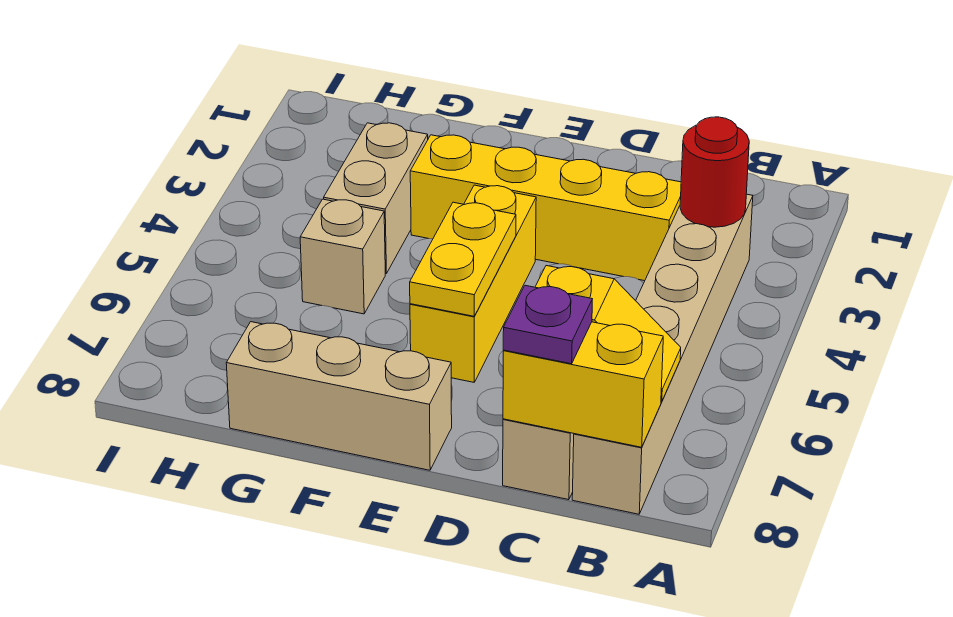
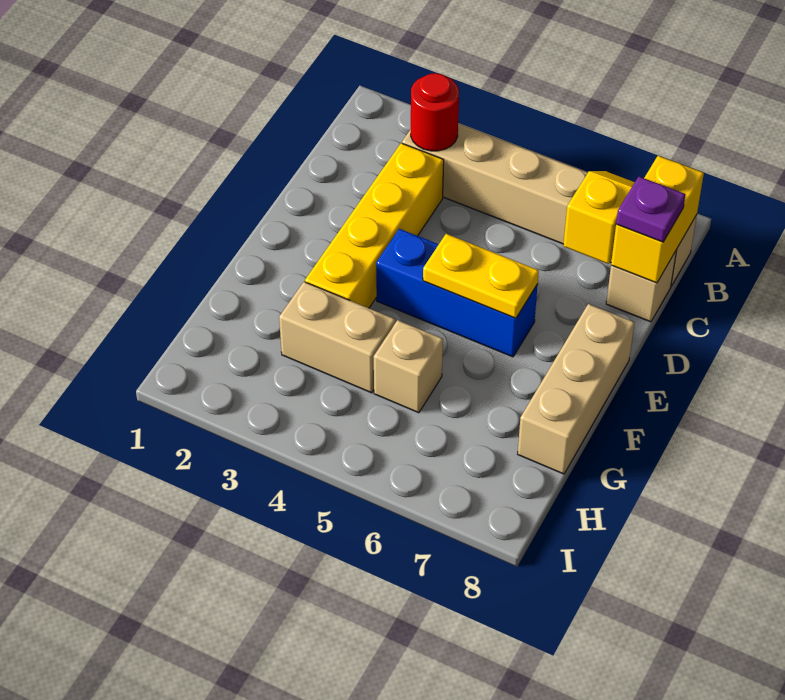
yellow 1x3 brick [410,185,536,382] -> blue 1x3 brick [376,229,538,357]

